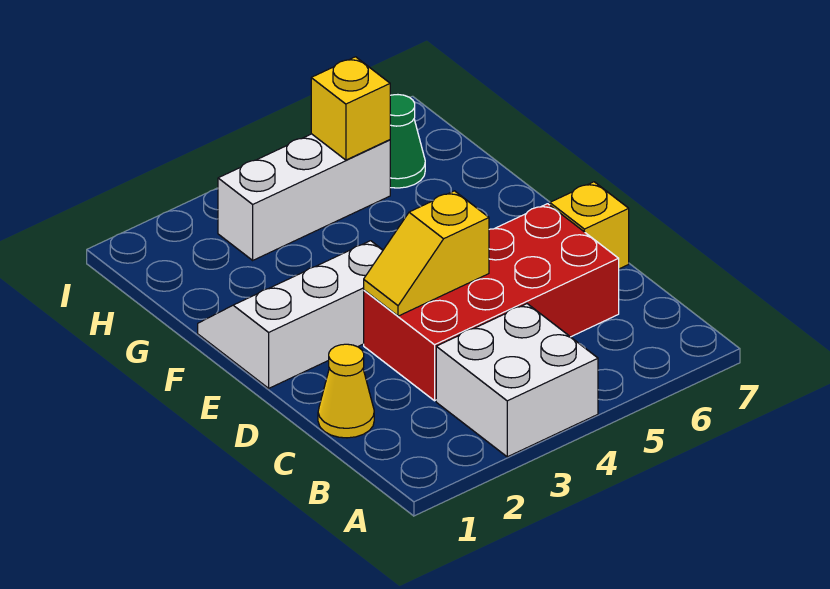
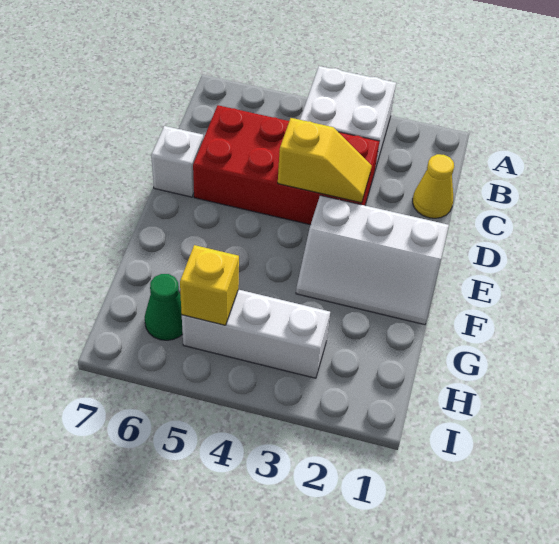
yellow 1x1 brick [550,182,629,269] -> white 1x1 brick [151,126,203,197]

